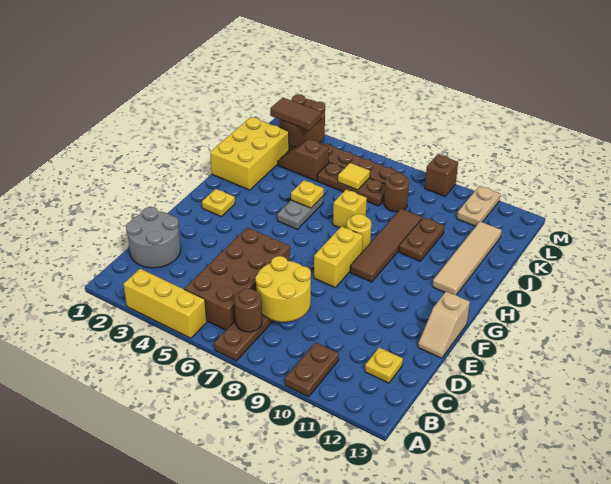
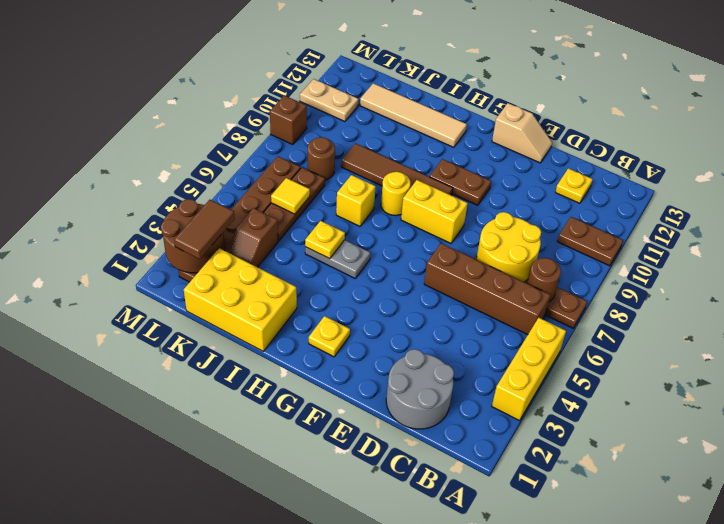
brown 2x4 brick [184,227,290,330] -> brown 1x4 brick [424,243,550,335]
brown 1x2 plate [399,217,445,261] -> brown 1x2 plate moved to [430,159,491,206]

